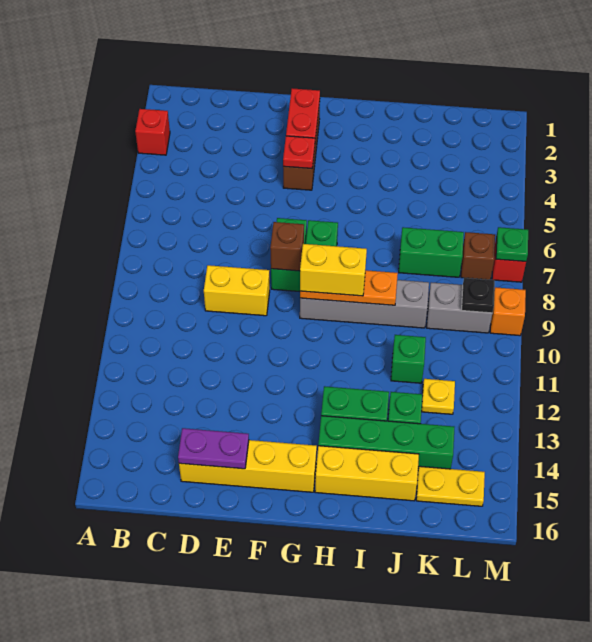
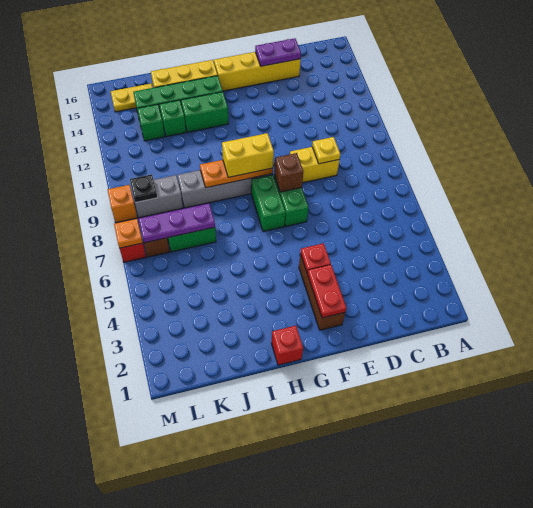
red 1x1 brick [135,109,170,155] -> red 1x1 brick moved to [272,326,303,365]
none -> purple 1x3 plate [139,203,215,243]
green 1x1 brick [391,335,426,383] -> green 1x1 brick moved to [137,104,165,141]
yellow 1x1 plate [422,379,455,414] -> yellow 1x1 plate moved to [312,137,340,164]
green 1x1 plate [496,227,528,261] -> orange 1x1 plate [114,219,143,248]

